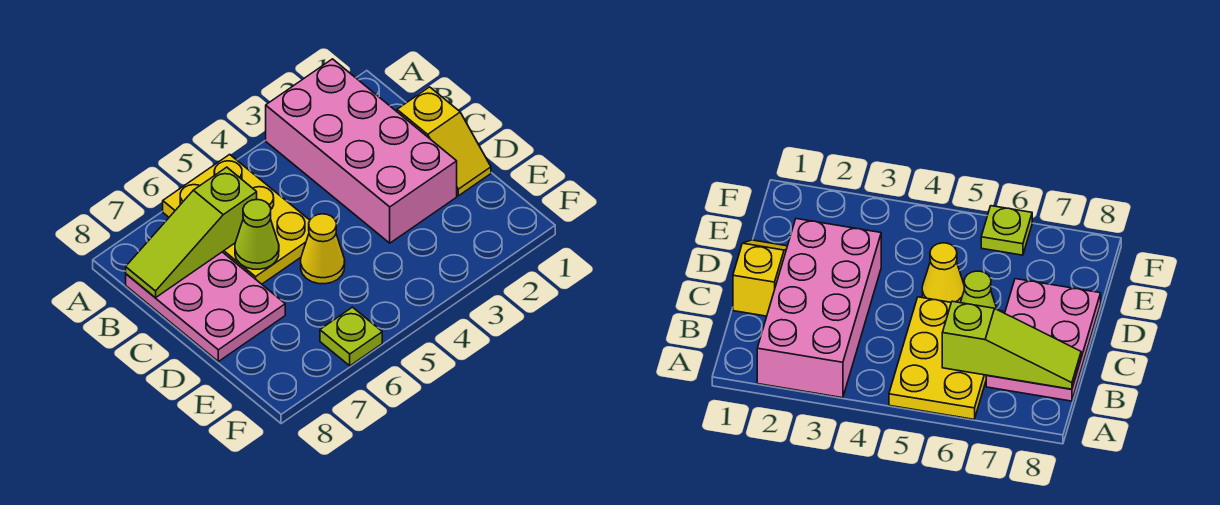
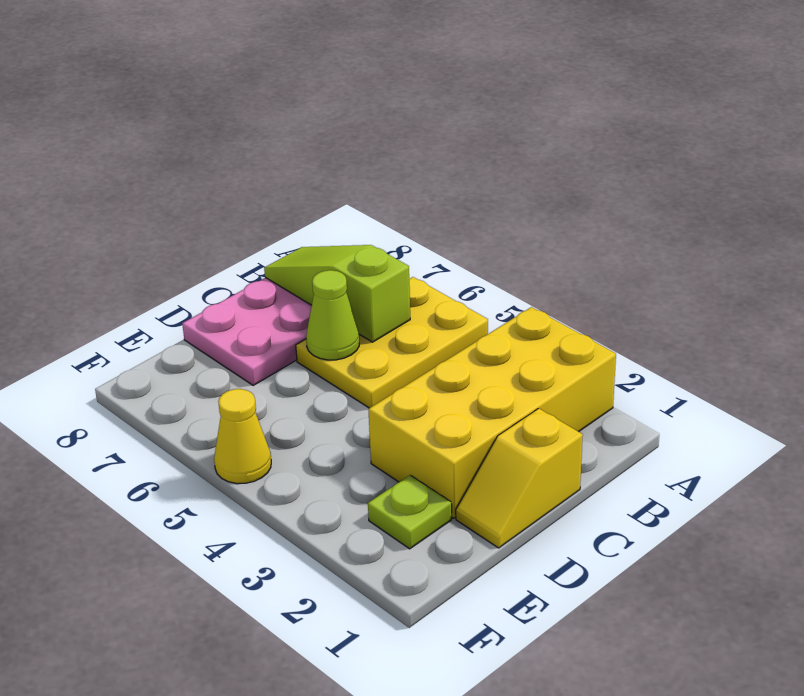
pink 2x4 brick [266,59,457,243] -> yellow 2x4 brick [368,307,616,518]
yellow 1x1 cone [301,214,345,284] -> yellow 1x1 cone moved to [214,389,271,484]
lime 1x1 plate [320,307,382,366] -> lime 1x1 plate moved to [368,475,452,549]

